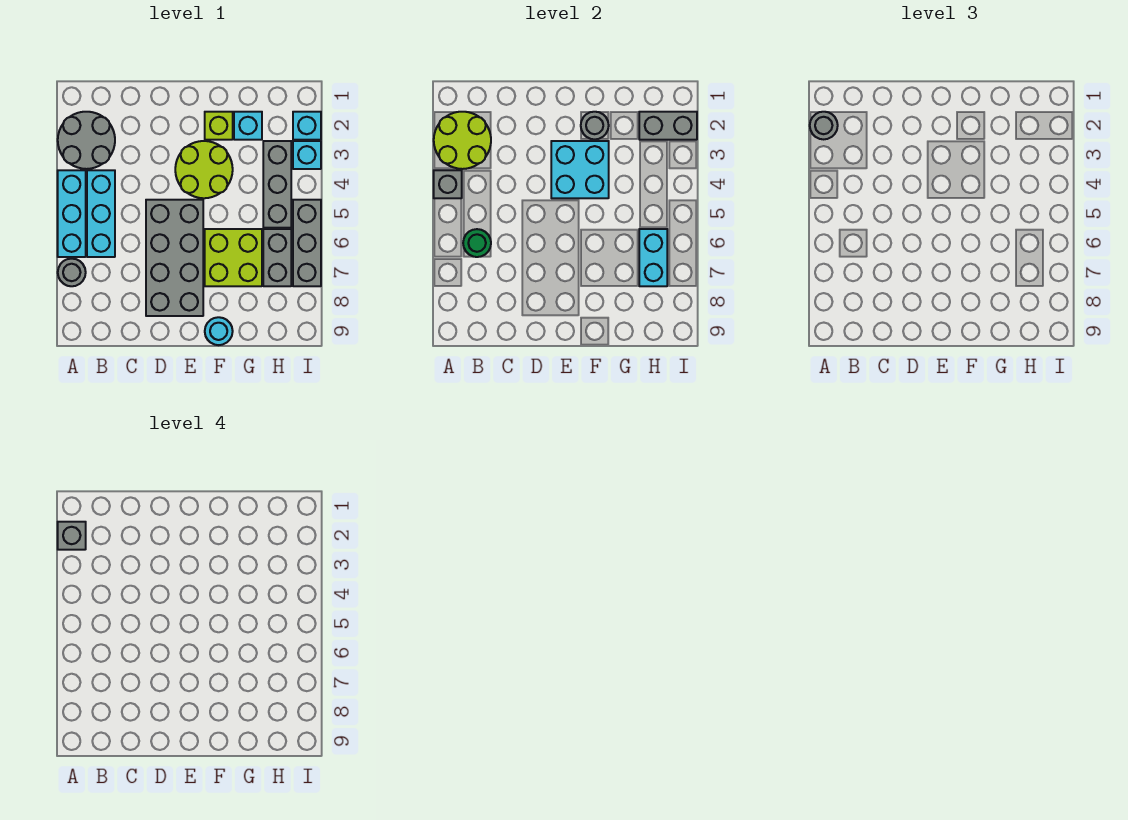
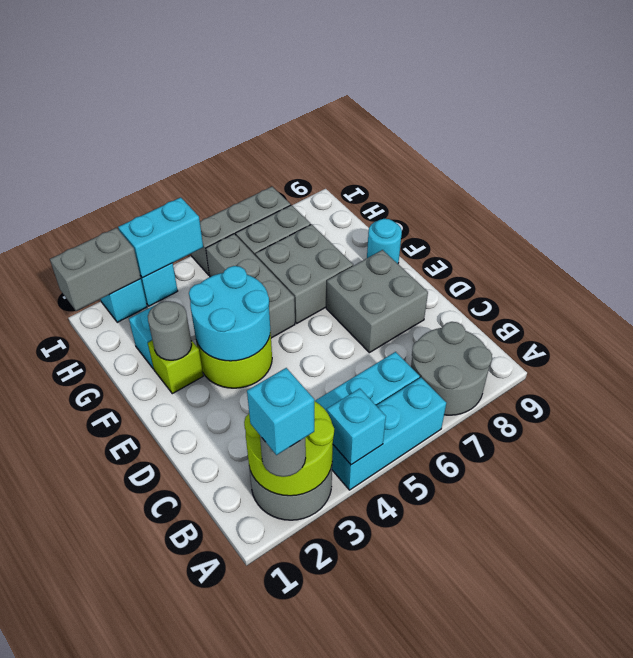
grey 1x1 brick [58,522,86,550] -> cyan 1x1 brick [247,368,314,455]
grey 1x1 brick [434,170,462,198] -> cyan 1x1 brick [327,389,386,465]
grey 1x1 round brick [58,259,86,286] -> grey 2x2 round brick [411,322,492,415]
green 1x1 round brick [463,229,491,257] -> none
grey 2x4 brick [146,200,203,316] -> grey 2x2 brick [326,250,428,353]
cyan 2x2 brick [551,141,609,198] -> cyan 2x2 round brick [189,266,270,361]
lime 2x2 brick [205,229,262,286] -> grey 2x2 brick [255,224,353,323]
grey 1x2 brick [639,112,697,140] -> grey 1x2 brick turned to [50,228,141,311]
grey 1x3 brick [263,141,291,228] -> grey 1x3 brick turned to [206,234,295,338]
cyan 1x2 brick [639,229,667,286] -> cyan 1x2 brick moved to [118,197,203,278]

